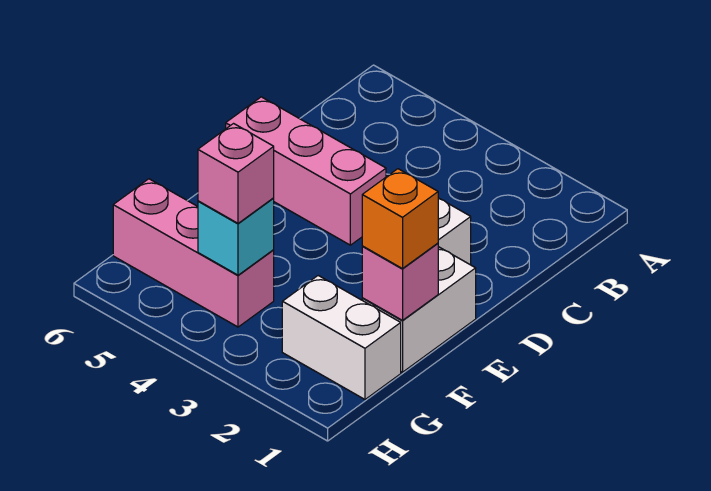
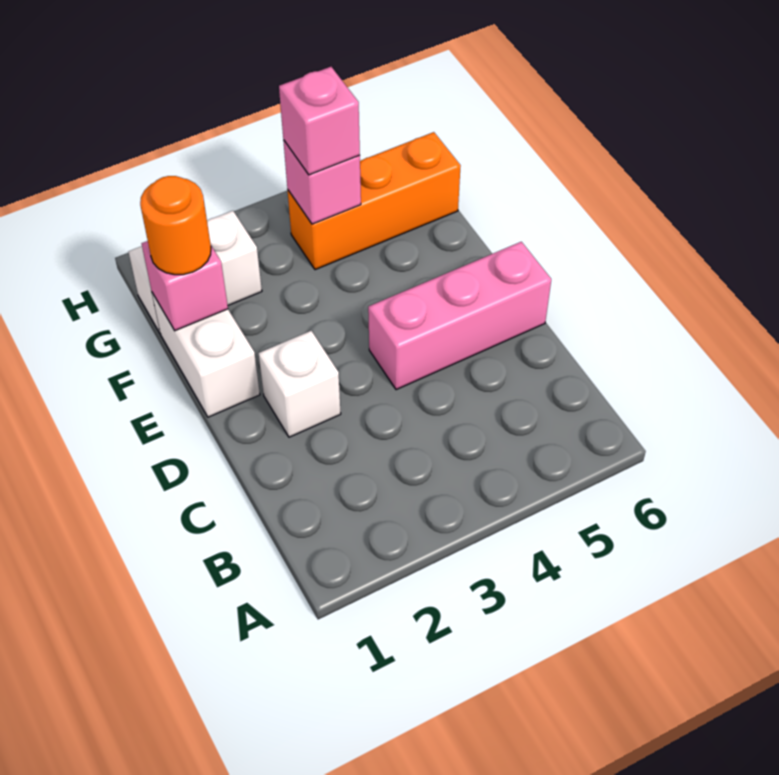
orange 1x1 brick [362,169,438,269] -> orange 1x1 round brick [140,176,211,275]
pink 1x3 brick [113,179,274,327] -> orange 1x3 brick [288,132,461,270]
cyan 1x1 brick [198,198,274,275] -> pink 1x1 brick [283,140,361,224]

